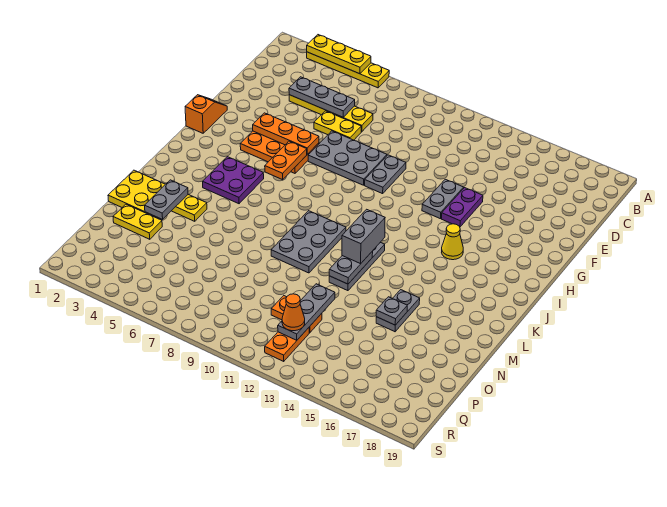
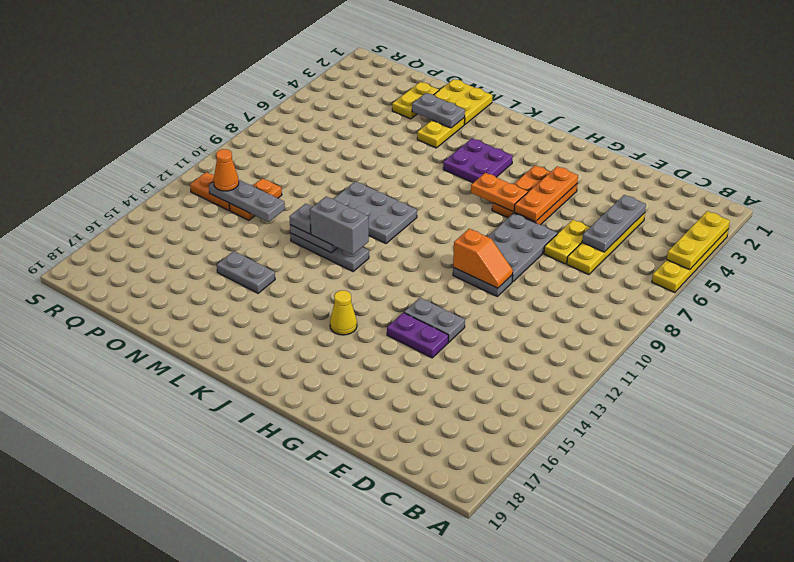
orange 1x2 slope [185,95,227,133] -> orange 1x2 slope moved to [453,229,513,288]
grey 1x1 plate [376,297,407,325] -> grey 1x1 plate moved to [289,204,313,234]

